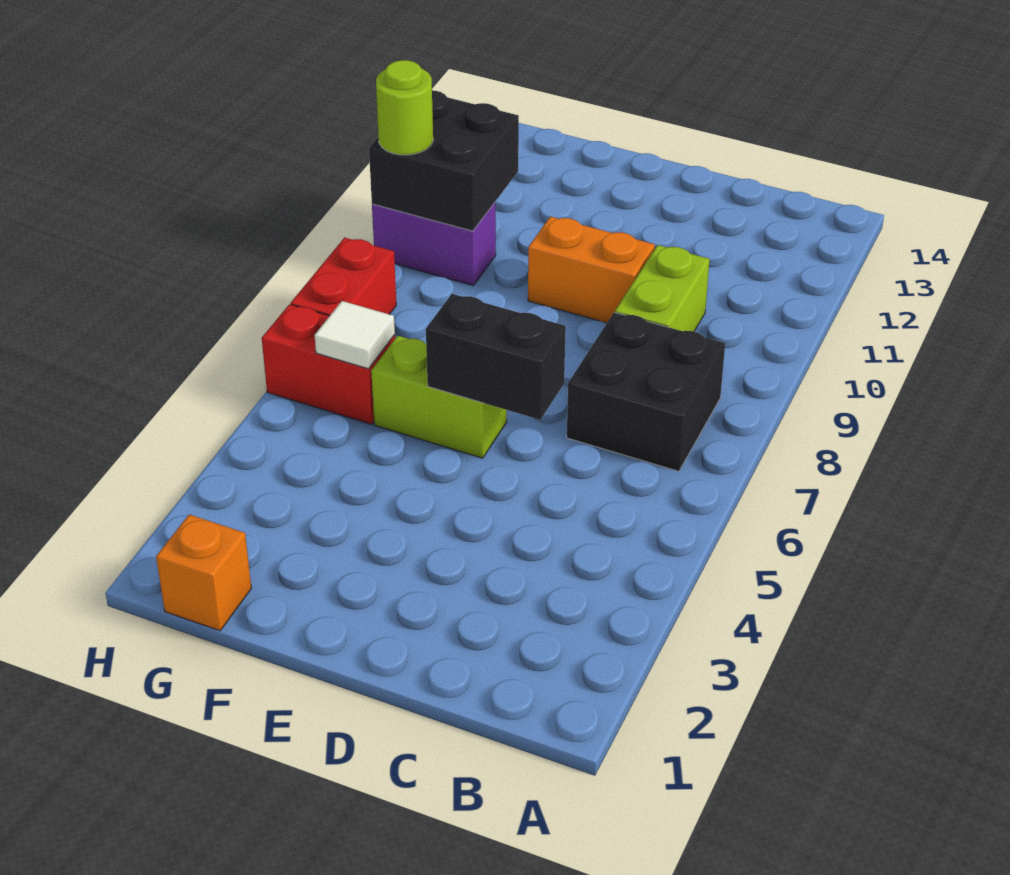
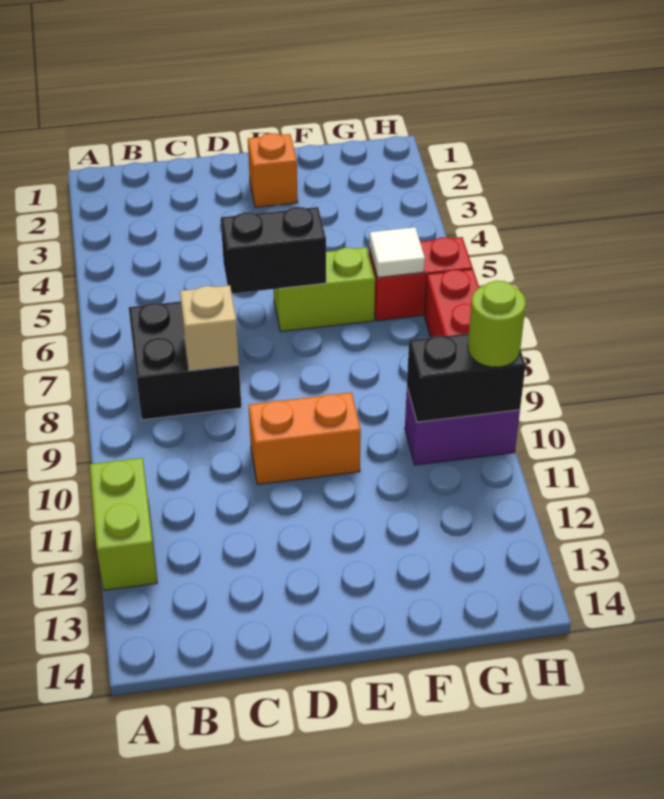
none -> tan 1x1 brick [180,285,239,371]
lime 1x2 brick [615,245,710,332] -> lime 1x2 brick moved to [90,458,157,590]
orange 1x1 brick [156,515,251,631] -> orange 1x1 brick moved to [248,133,298,207]
black 2x2 brick [369,90,519,231] -> black 1x2 brick [407,333,526,422]

